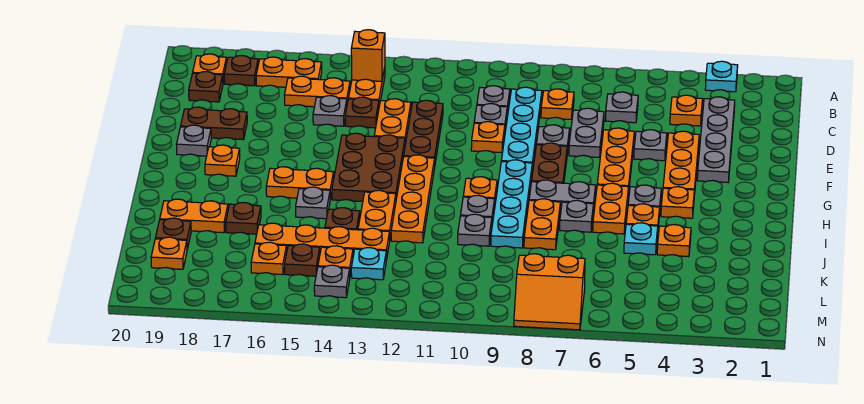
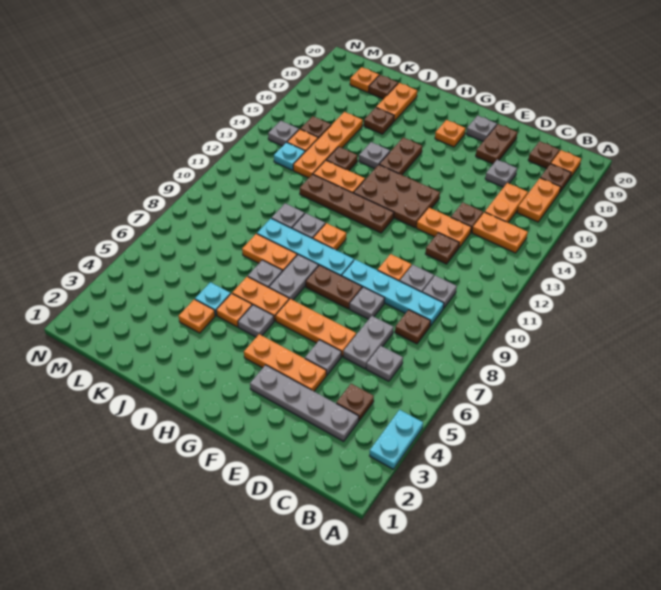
cyan 1x1 plate [705,61,738,92] -> cyan 1x2 plate [370,410,423,469]
orange 1x1 brick [351,30,385,81] -> none
orange 1x1 plate [670,95,703,126] -> brown 1x1 plate [336,384,374,421]
orange 1x1 plate [541,89,574,119] -> brown 1x1 plate [395,310,431,344]
grey 1x2 plate [569,108,604,157] -> grey 1x2 plate turned to [343,316,394,369]
brown 1x3 plate [404,100,443,162] -> brown 1x1 plate [426,233,459,264]
grey 1x1 plate [313,96,347,126] -> grey 1x1 plate moved to [485,160,517,187]
orange 1x4 plate [391,155,435,243] -> brown 1x4 plate [300,174,394,233]
orange 1x1 plate [661,187,694,218] -> none
orange 1x2 plate [266,167,334,199] -> brown 1x2 plate [379,138,422,175]
orange 1x1 plate [251,242,287,275] -> none
orange 2x2 slope [514,254,585,330] -> none

